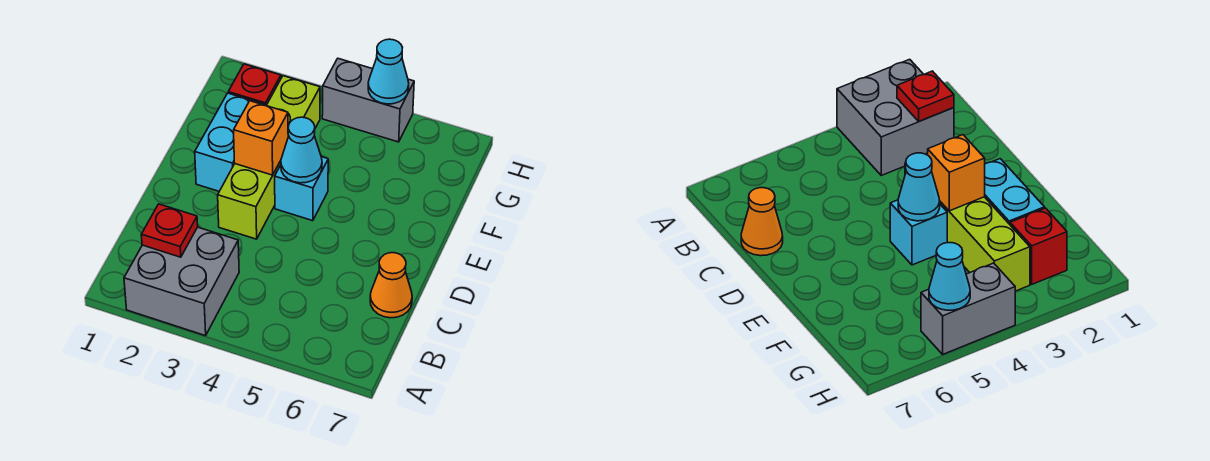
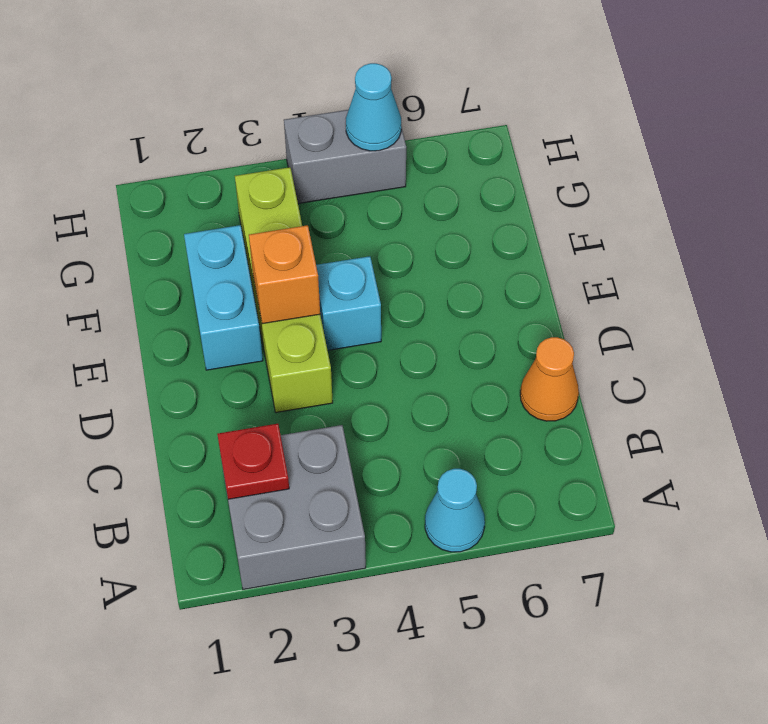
cyan 1x1 cone [281,117,322,183] -> cyan 1x1 cone moved to [425,469,485,552]
red 1x1 brick [228,64,281,105] -> none

